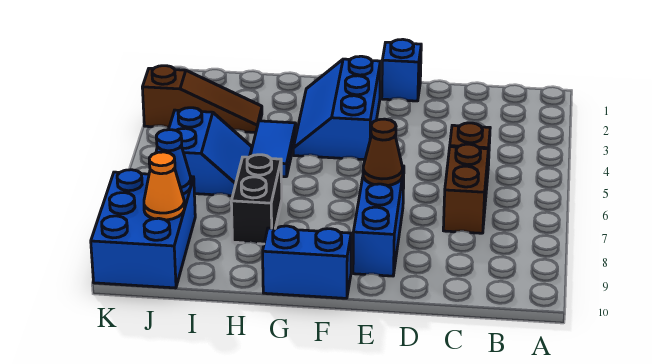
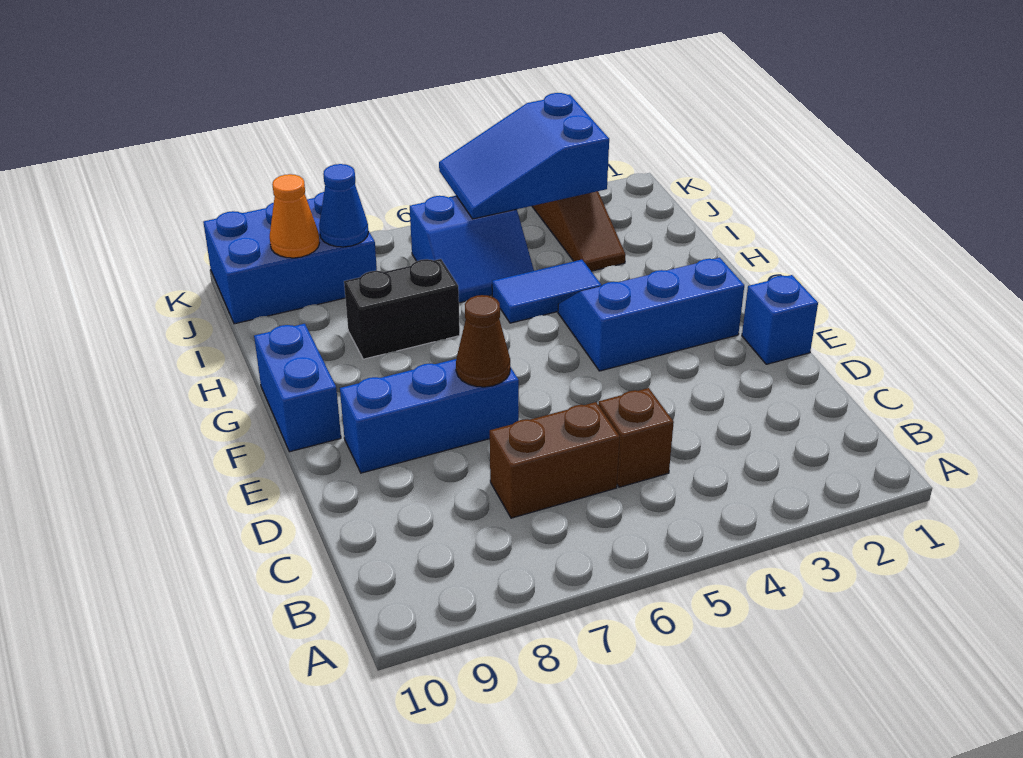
none -> blue 2x3 slope [439,93,609,219]

